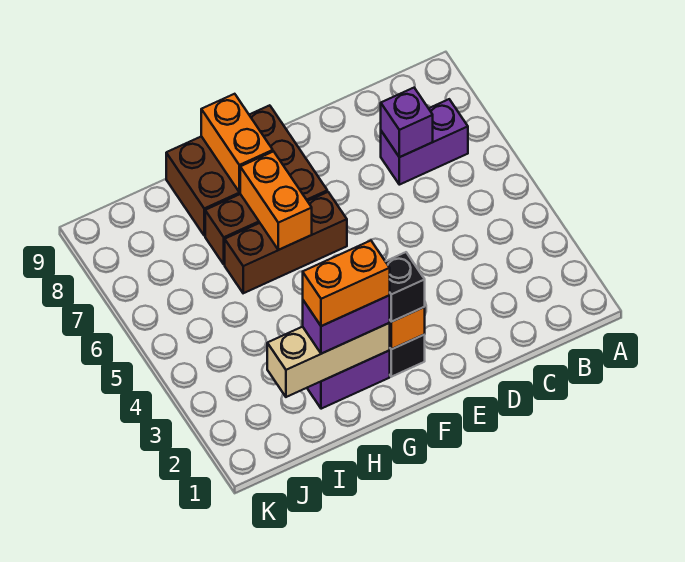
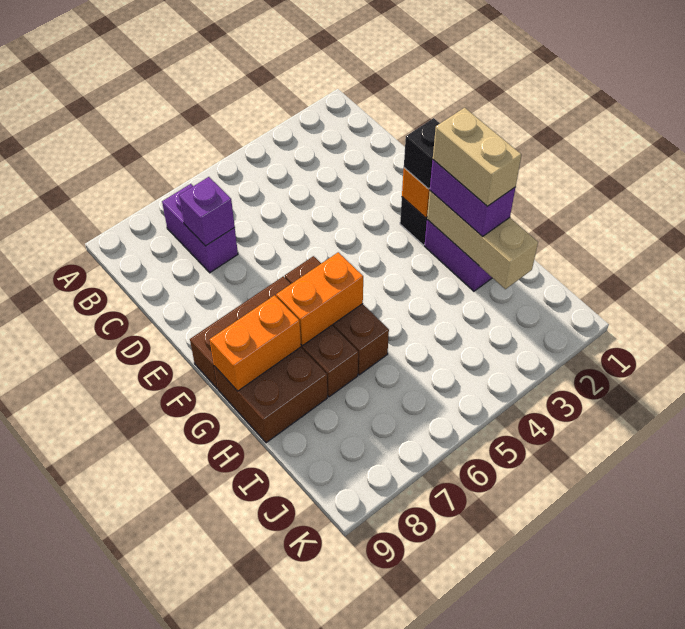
orange 1x2 brick [303,241,390,326] -> tan 1x2 brick [433,108,521,206]

